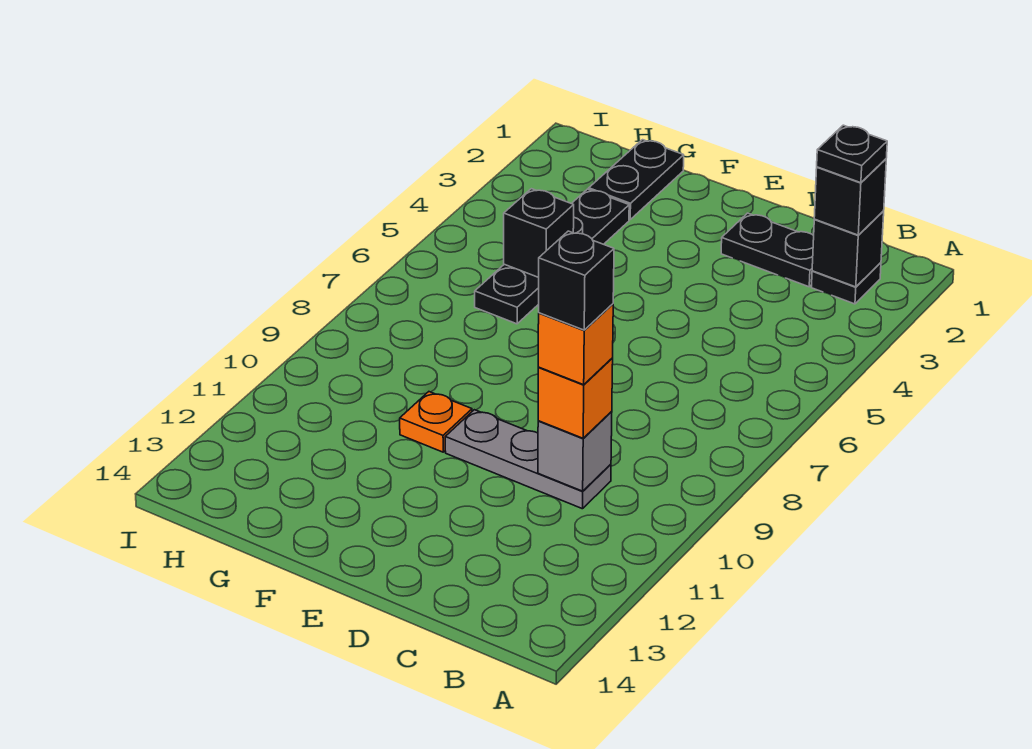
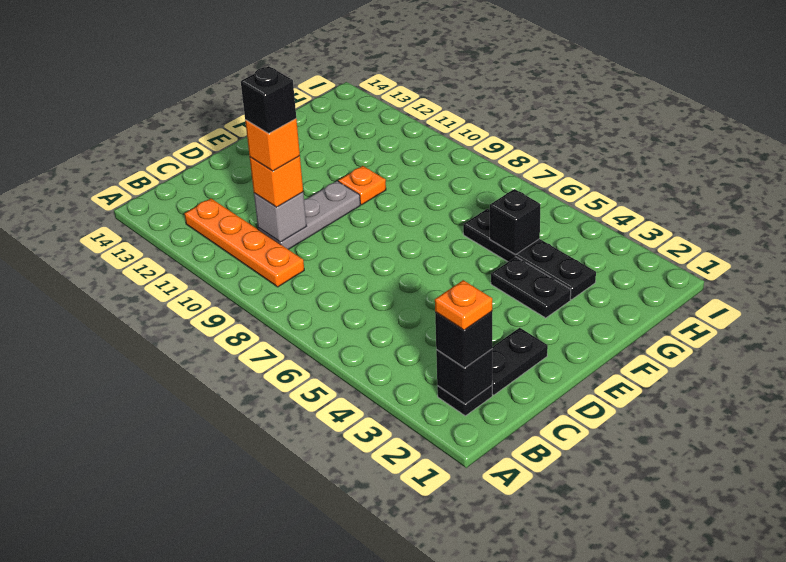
black 1x1 plate [817,125,887,183] -> orange 1x1 plate [435,280,492,330]
none -> orange 1x4 plate [185,198,304,287]
black 1x2 plate [589,140,684,220] -> black 1x2 plate moved to [491,257,571,318]

